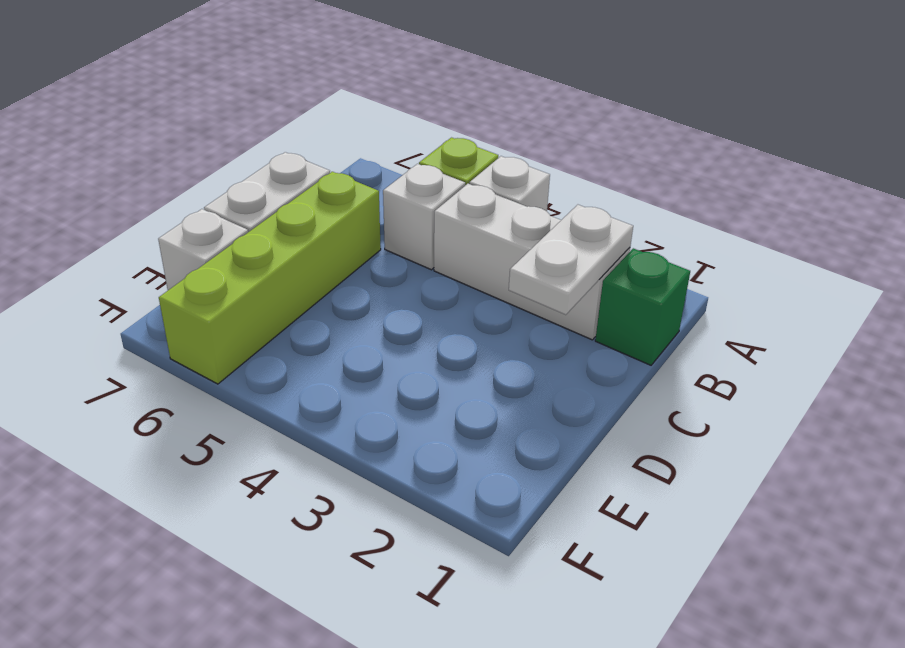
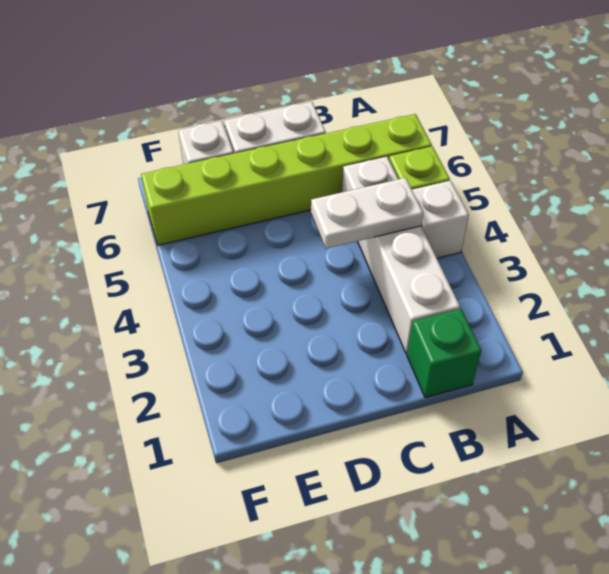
white 1x2 plate [509,205,633,315] -> white 1x2 plate moved to [311,178,423,249]
lime 1x4 brick [159,172,381,384] -> lime 1x6 brick [141,114,432,245]

